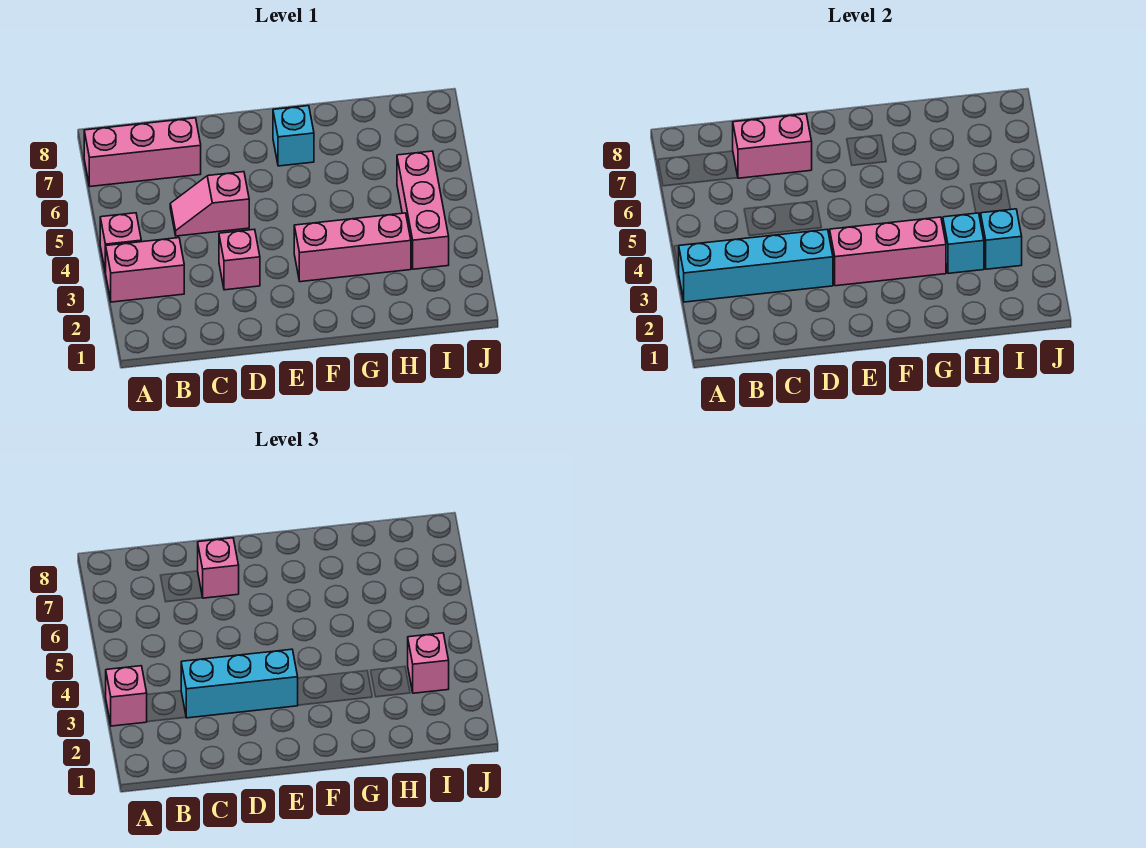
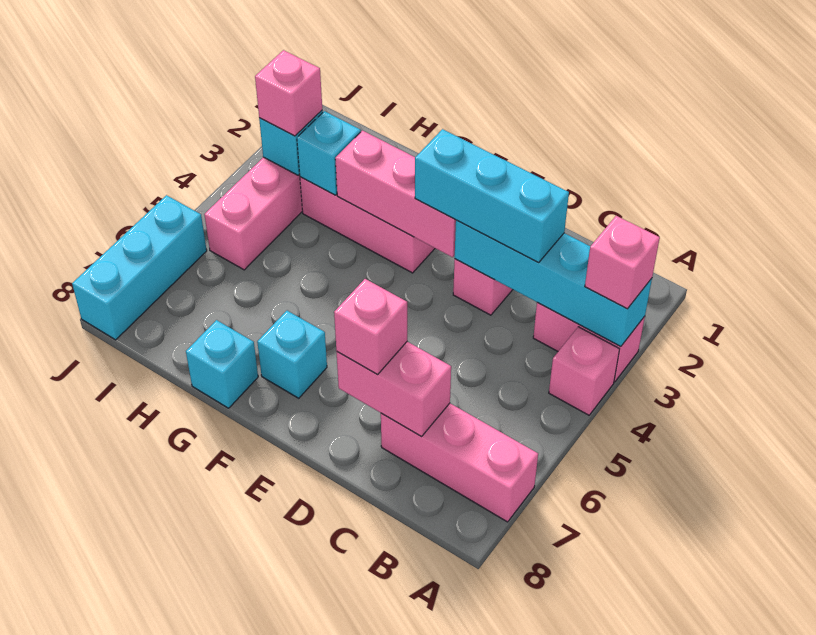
pink 1x2 slope [170,172,249,236] -> none
none -> cyan 1x1 brick [186,320,258,408]
none -> cyan 1x3 brick [72,195,207,340]

